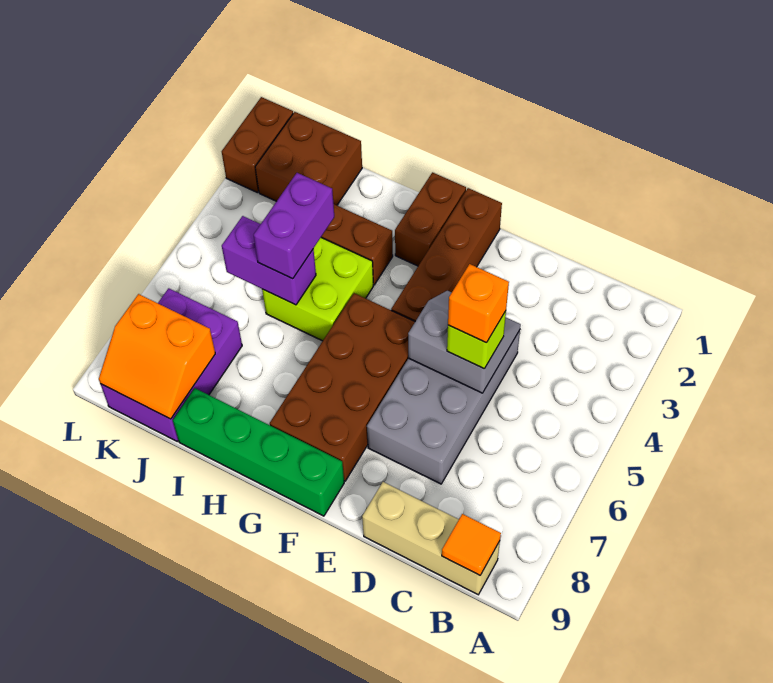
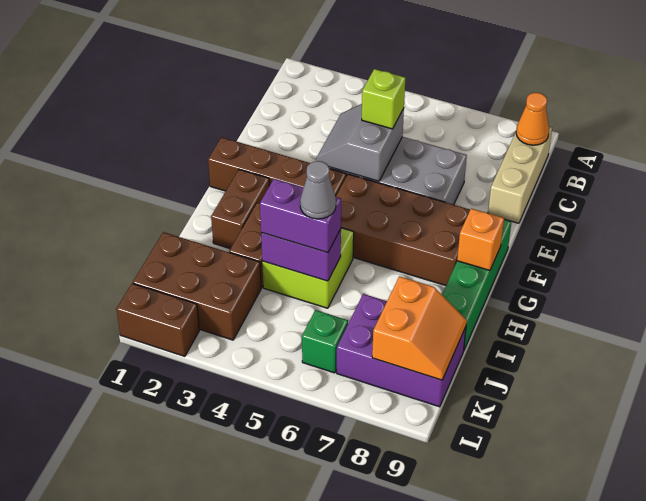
orange 1x1 tile [442,514,501,575] -> orange 1x1 cone [516,93,549,145]
orange 1x1 brick [448,264,509,343] -> orange 1x1 brick moved to [457,208,504,271]
brown 1x2 brick [395,172,466,266] -> brown 1x2 brick turned to [211,169,269,249]
purple 1x2 brick [222,216,316,305] -> purple 1x2 brick turned to [261,229,341,281]
none -> grey 1x1 cone [300,161,336,219]
brown 2x2 brick [255,112,362,205] -> brown 2x3 brick [133,232,261,340]
none -> green 1x1 brick [302,310,348,373]

